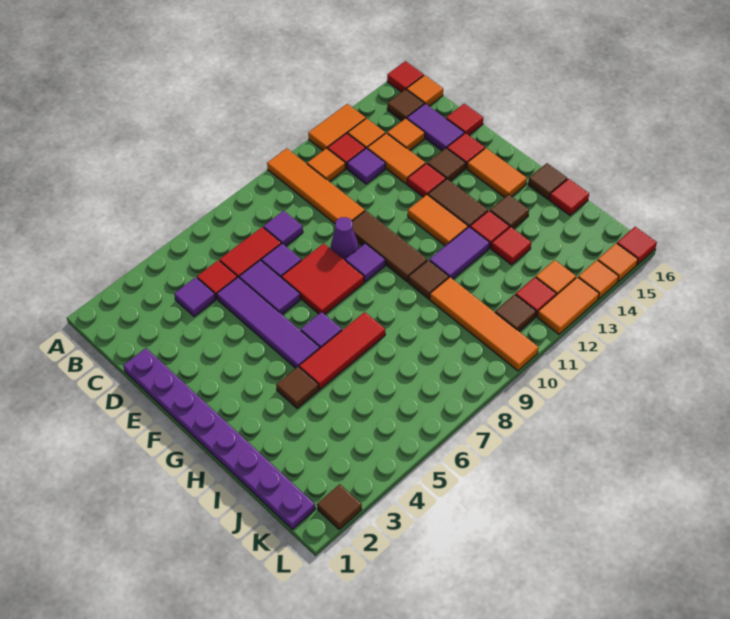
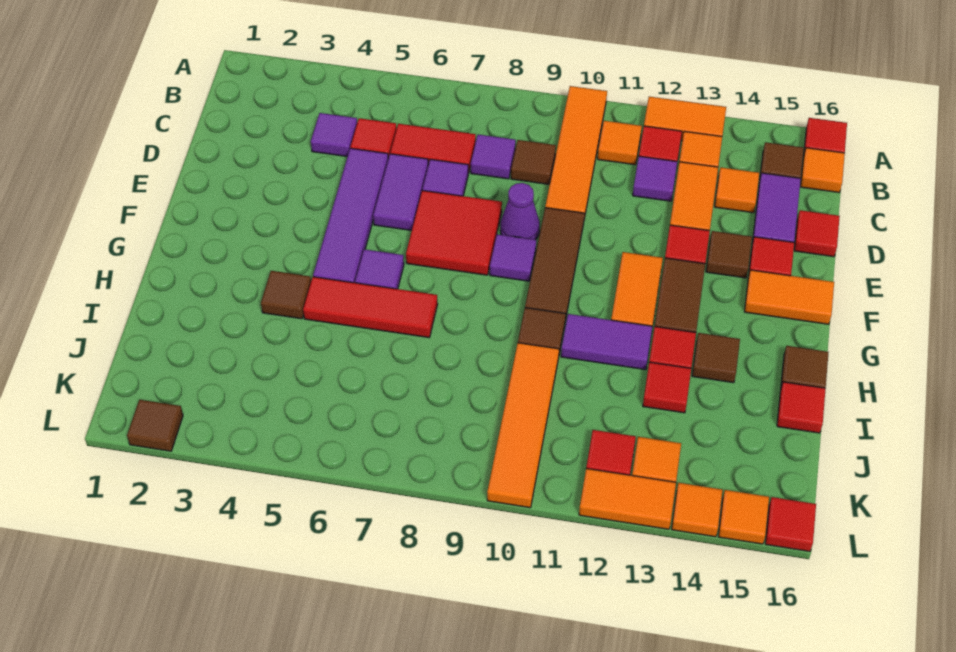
purple 1x8 plate [123,348,315,529] -> none
orange 1x2 tile [467,148,527,197] -> orange 1x2 tile turned to [745,270,834,324]
brown 1x1 tile [495,294,536,331] -> brown 1x1 tile moved to [511,140,556,184]

